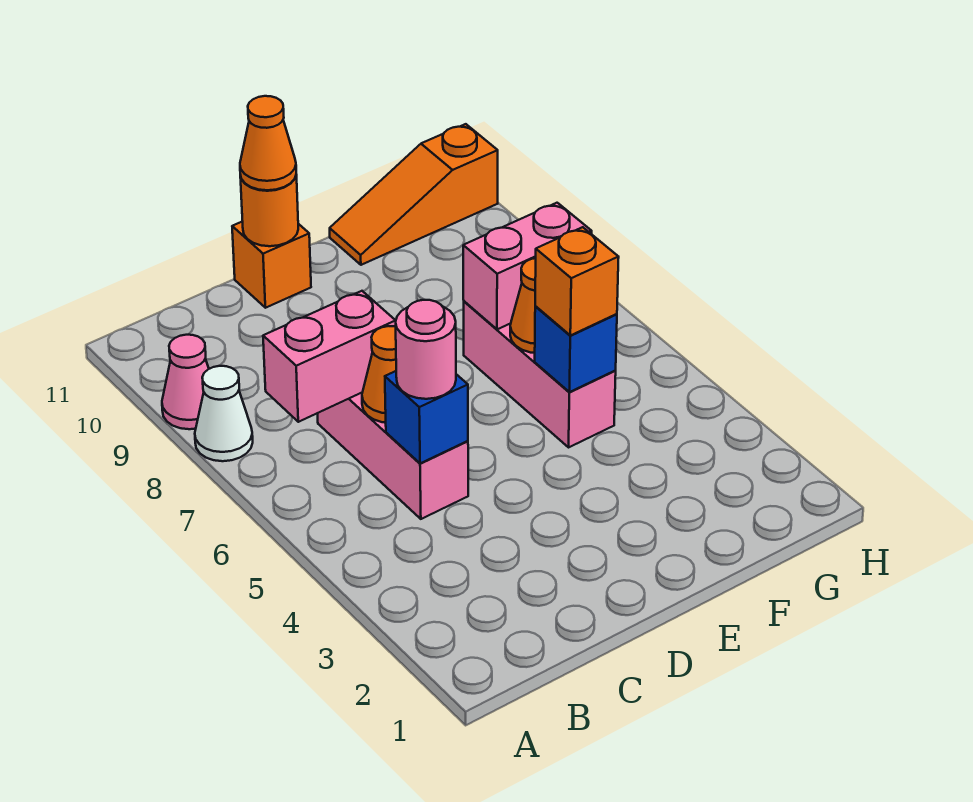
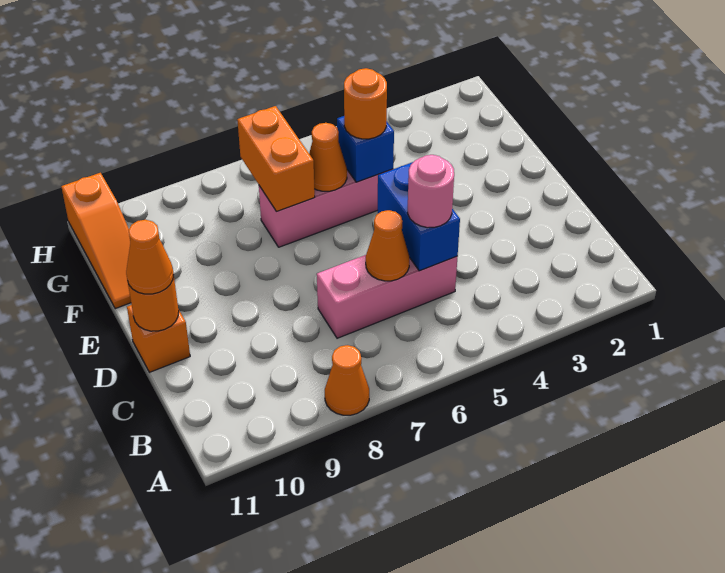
white 1x1 cone [195,366,253,461] -> orange 1x1 cone [325,345,369,415]
pink 1x1 cone [162,335,209,429] -> none
pink 1x2 brick [263,291,396,422] -> none
blue 1x1 brick [385,371,468,463] -> blue 1x2 brick [378,162,460,271]
orange 1x1 brick [535,227,619,335] -> orange 1x1 round brick [344,68,387,139]
pink 1x2 brick [463,203,592,329] -> orange 1x2 brick [237,106,315,211]

